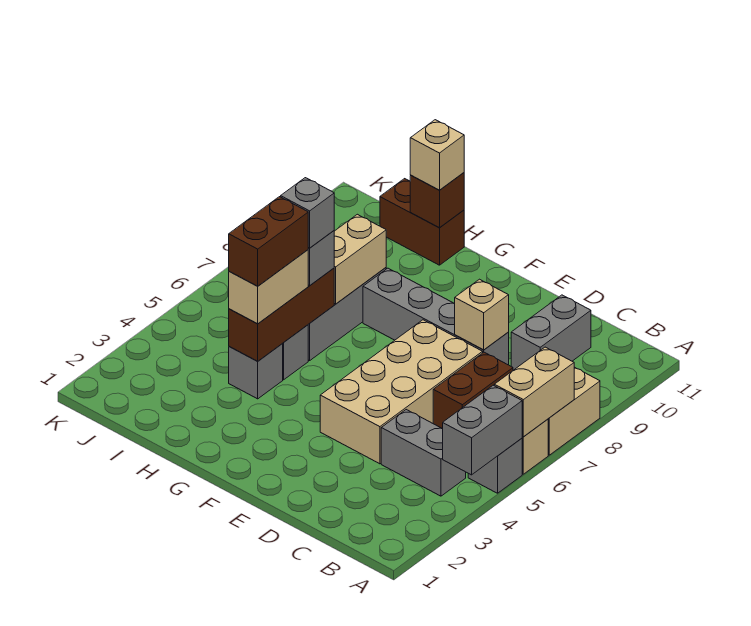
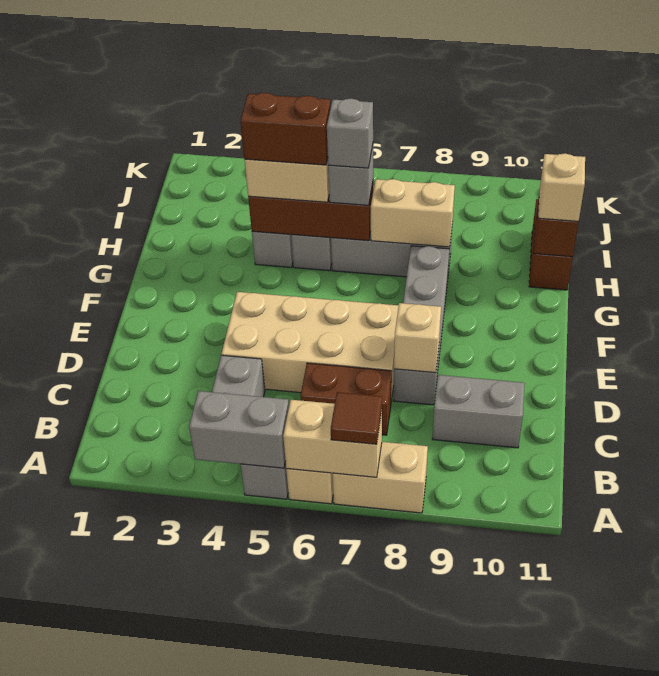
none -> brown 1x1 tile [331,392,382,444]

